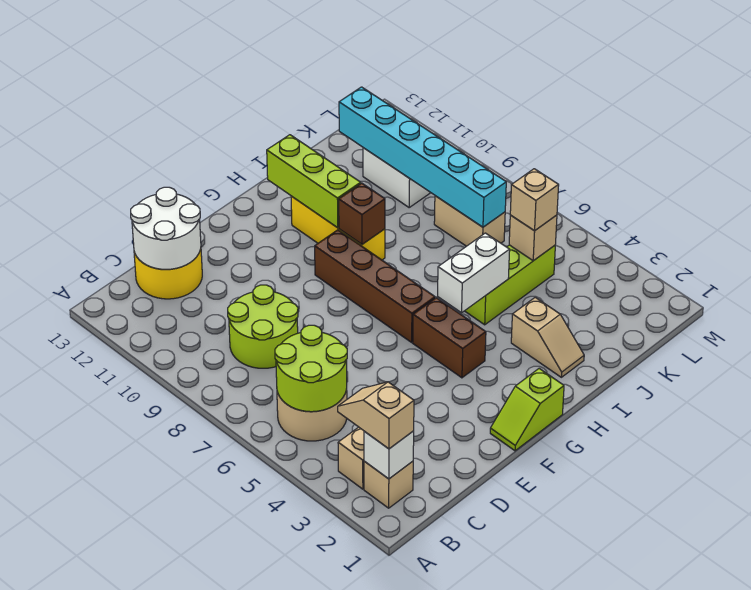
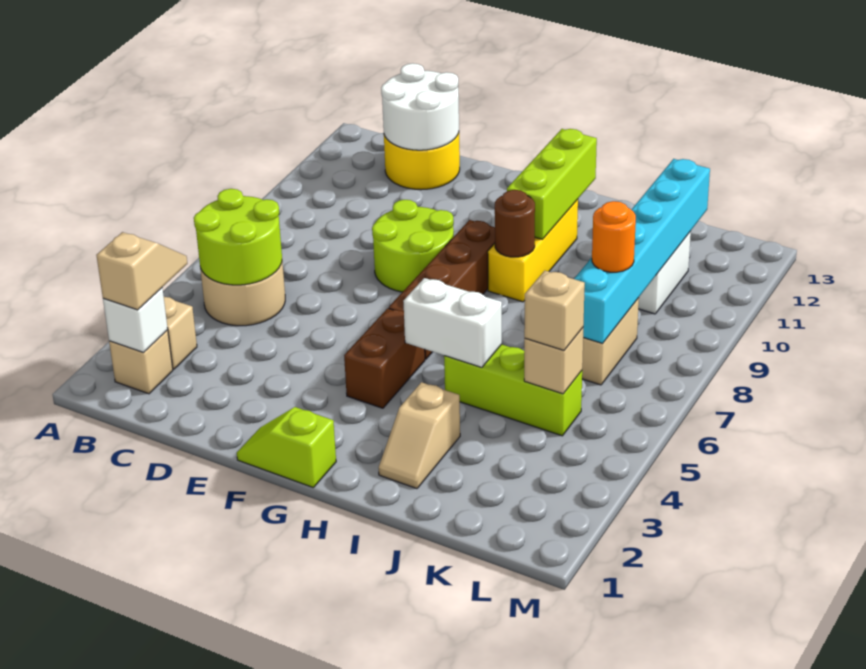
lime 2x2 round brick [228,285,298,368] -> lime 2x2 round brick moved to [372,200,454,292]
brown 1x1 brick [339,183,385,244] -> brown 1x1 round brick [495,190,535,257]
none -> orange 1x1 round brick [592,201,636,272]

